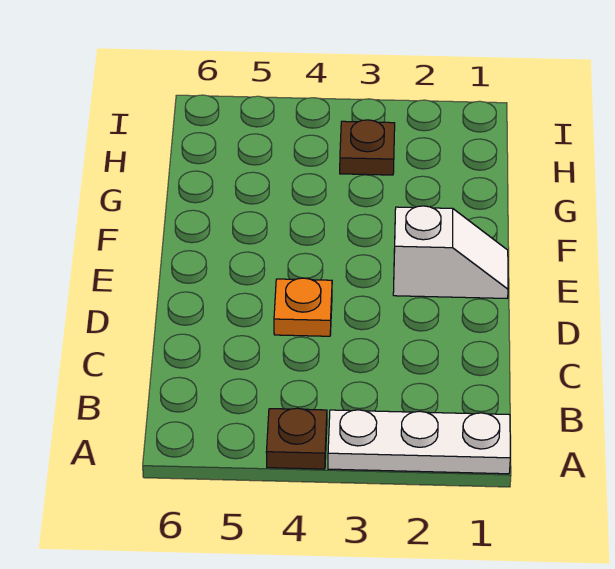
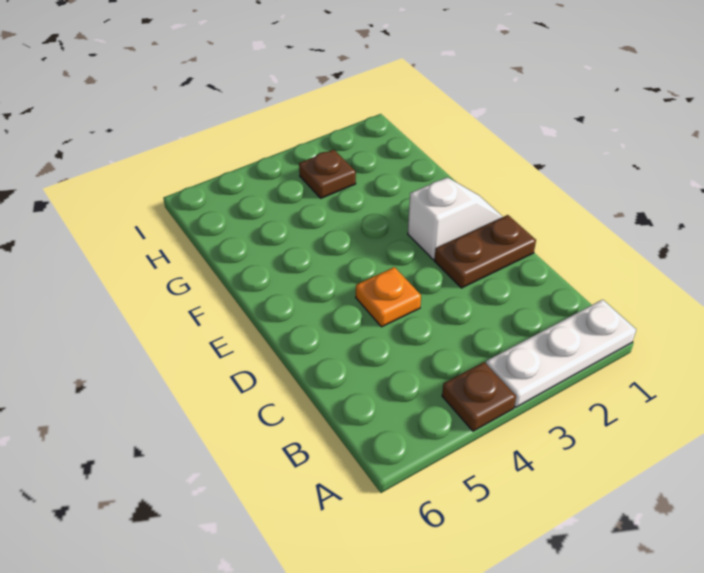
none -> brown 1x2 plate [435,215,536,288]

